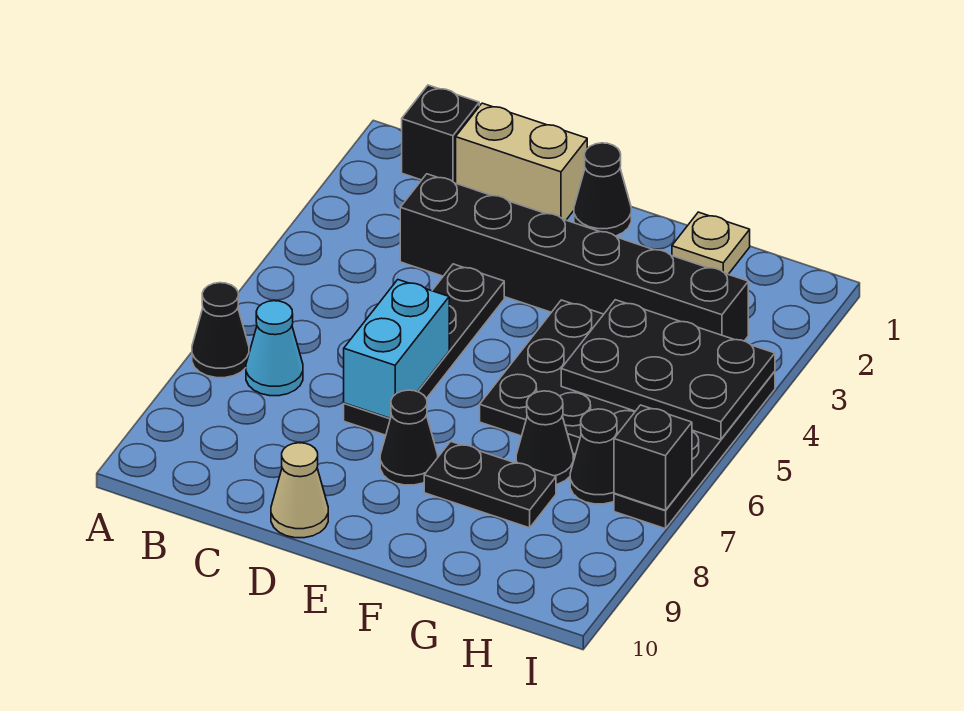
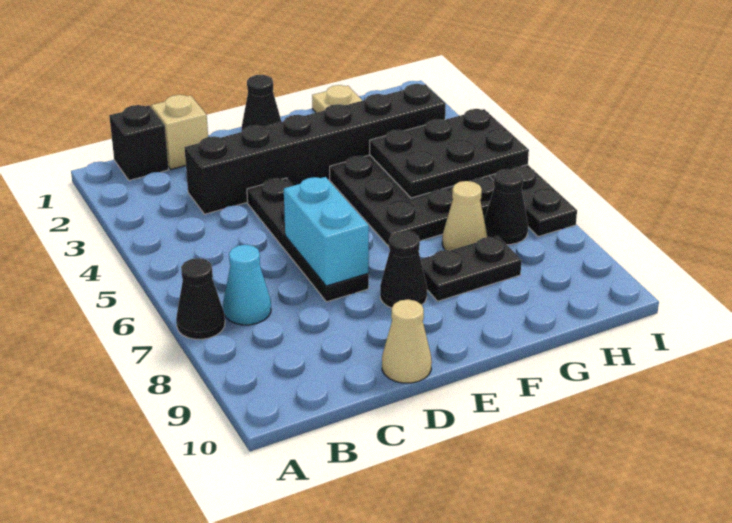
tan 1x2 brick [456,103,587,220] -> tan 1x1 brick [151,95,208,169]
black 1x1 cone [516,391,573,484] -> tan 1x1 cone [442,181,487,250]
black 1x1 brick [614,405,692,510] -> none

